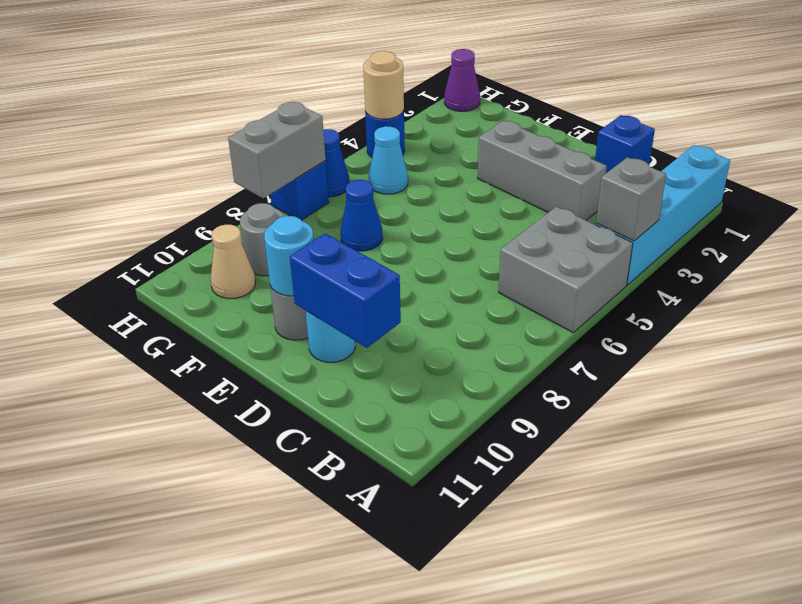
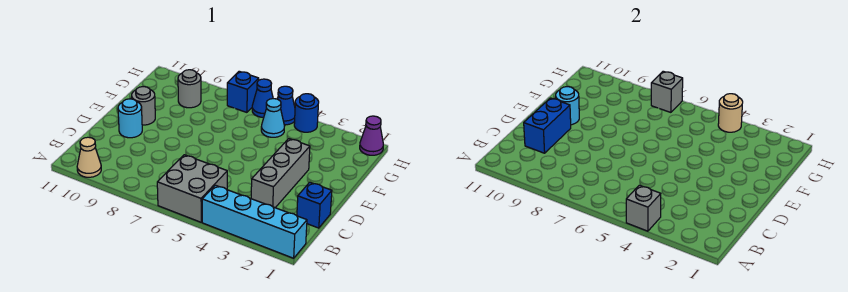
blue 1x1 cone [341,180,383,251] -> blue 1x1 cone moved to [278,86,295,125]
tan 1x1 cone [210,225,255,299] -> tan 1x1 cone moved to [77,137,101,177]
grey 1x2 brick [228,101,326,198] -> grey 1x1 brick [651,71,683,112]

